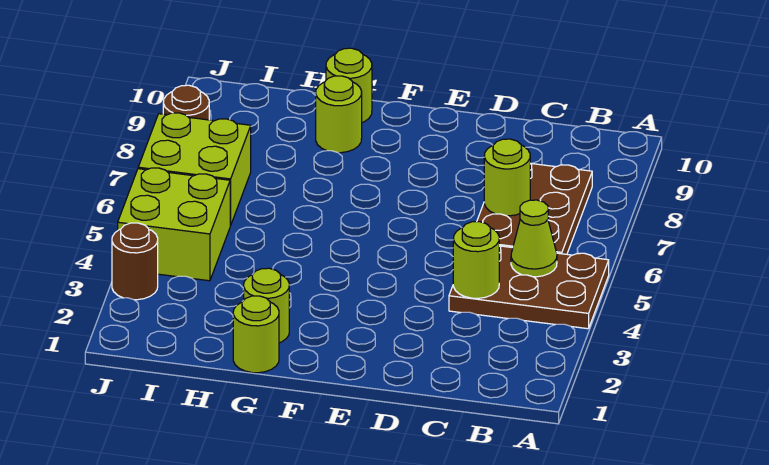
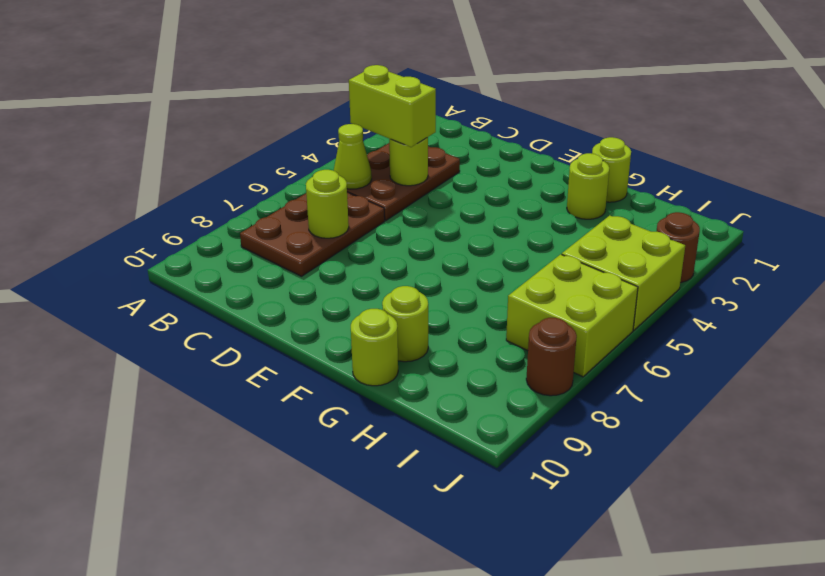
brown 2x3 plate [449,246,609,329] -> brown 2x3 plate turned to [347,143,460,221]
none -> lime 1x2 brick [349,65,436,147]

